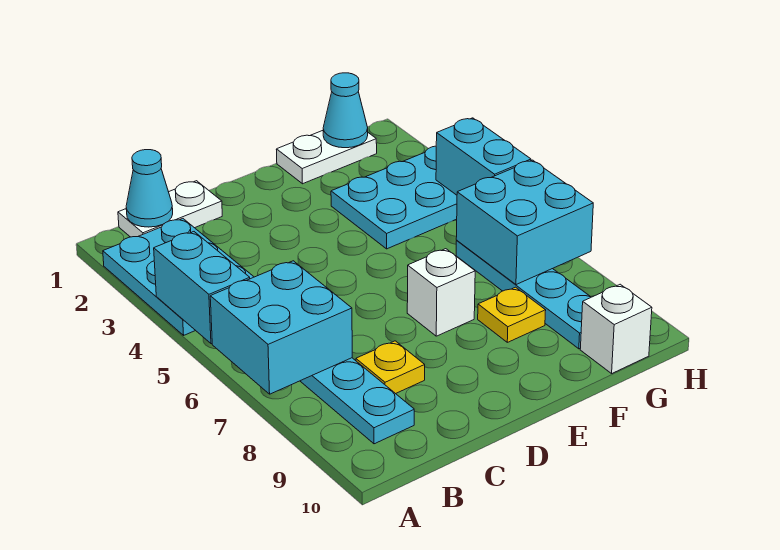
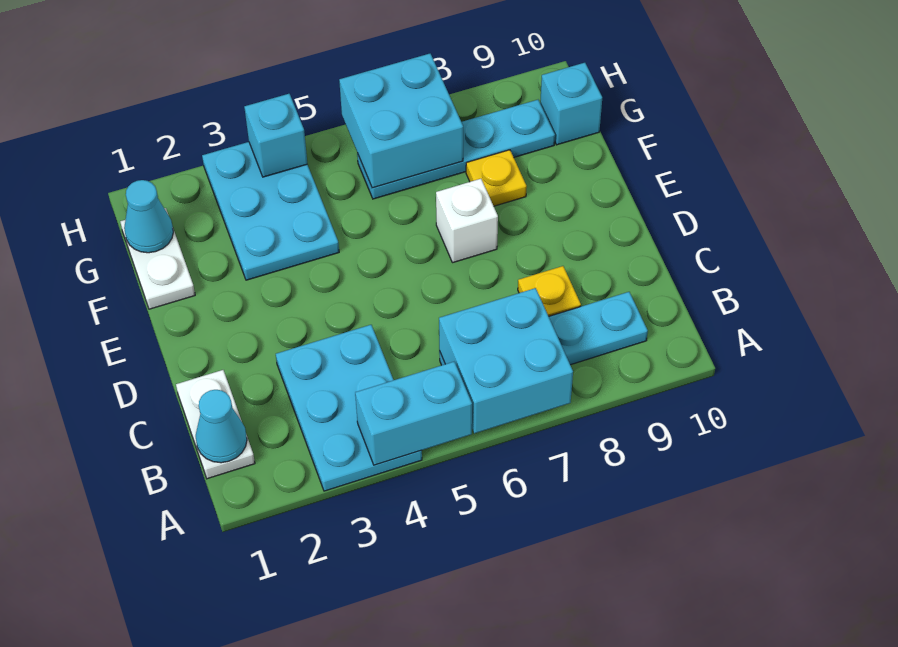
cyan 2x3 plate [103,219,254,335] -> cyan 2x3 plate turned to [276,325,422,491]
white 1x1 brick [580,284,652,373] -> cyan 1x1 brick [540,63,602,145]
cyan 1x2 brick [436,118,531,195] -> cyan 1x1 brick [244,94,307,177]

